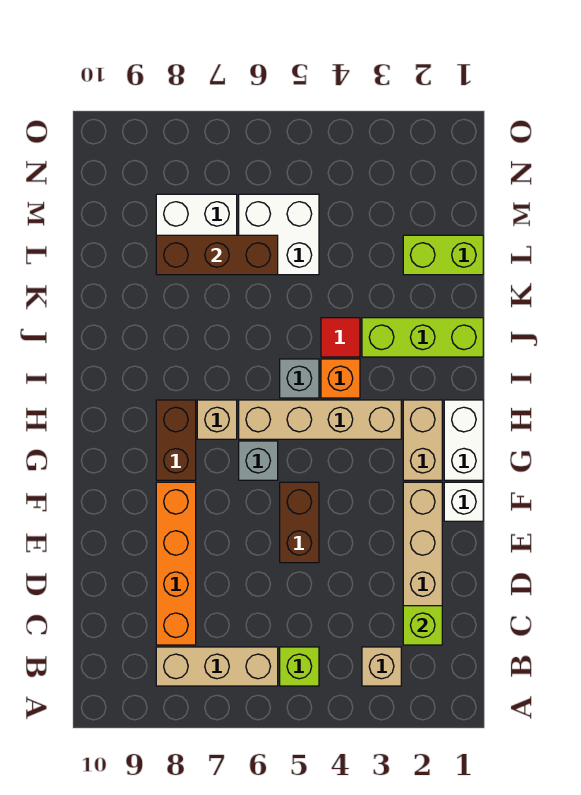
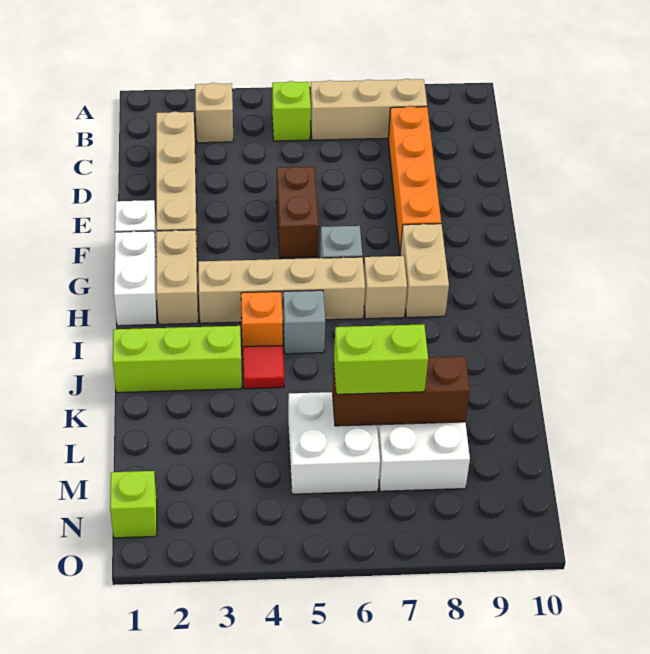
lime 1x1 brick [403,606,442,645] -> lime 1x1 brick moved to [110,471,157,538]
brown 1x2 brick [156,400,196,480] -> tan 1x2 brick [400,224,449,317]
lime 1x2 brick [403,235,483,275] -> lime 1x2 brick moved to [334,324,428,394]

